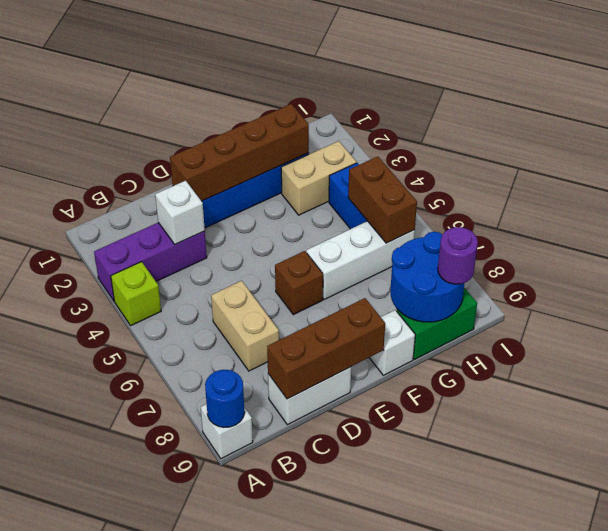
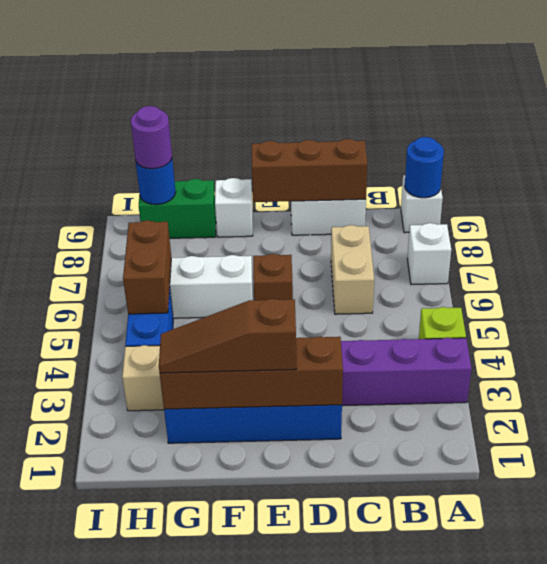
white 1x1 brick [155,181,205,244] -> white 1x1 brick moved to [407,223,451,285]
none -> brown 1x3 slope [159,299,296,373]
blue 2x2 round brick [390,232,465,322] -> blue 1x1 round brick [136,159,176,205]

